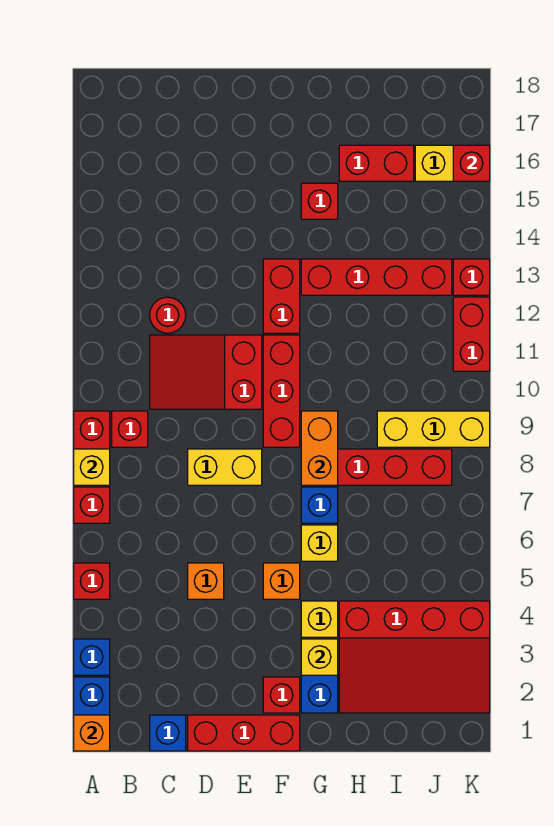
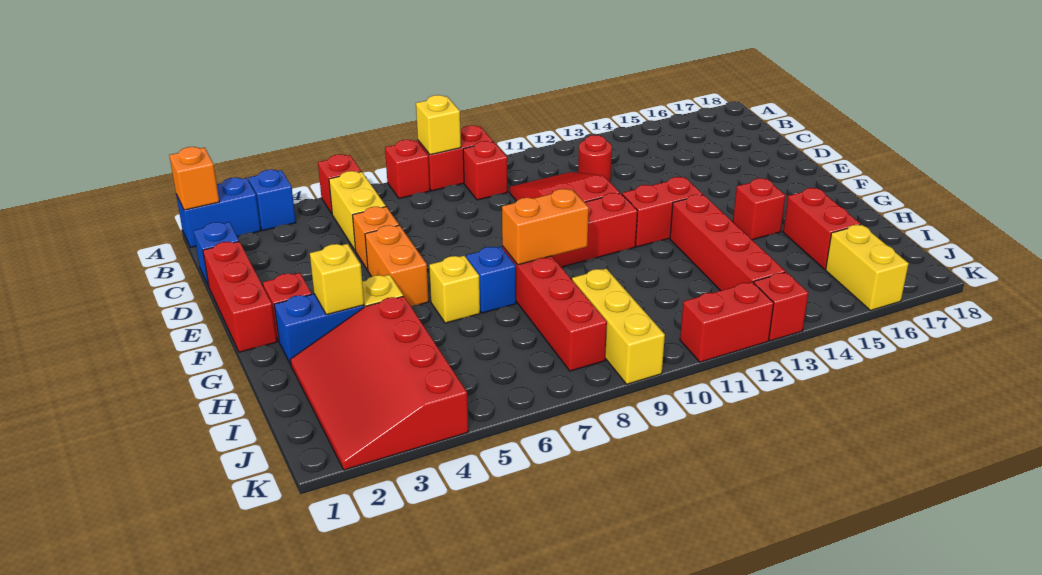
yellow 1x2 brick [188,449,262,485] -> yellow 1x2 brick moved to [329,171,386,251]
orange 1x1 brick [263,563,300,599] -> orange 1x2 brick [365,225,429,306]
red 1x1 brick [453,145,490,181] -> none

